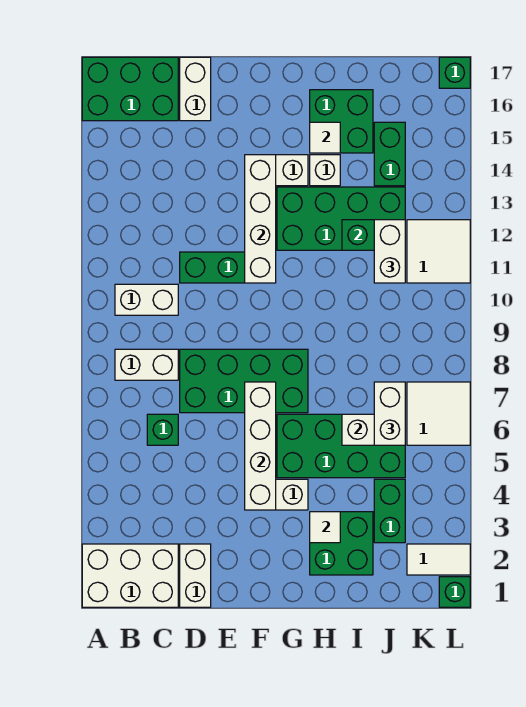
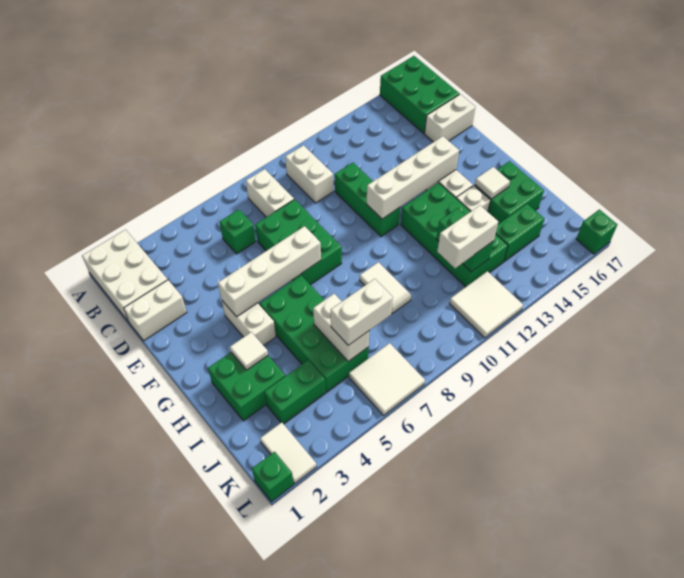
green 2x4 brick [180,349,308,413] -> green 2x3 brick [255,199,342,285]
none -> white 1x2 tile [360,262,411,313]

